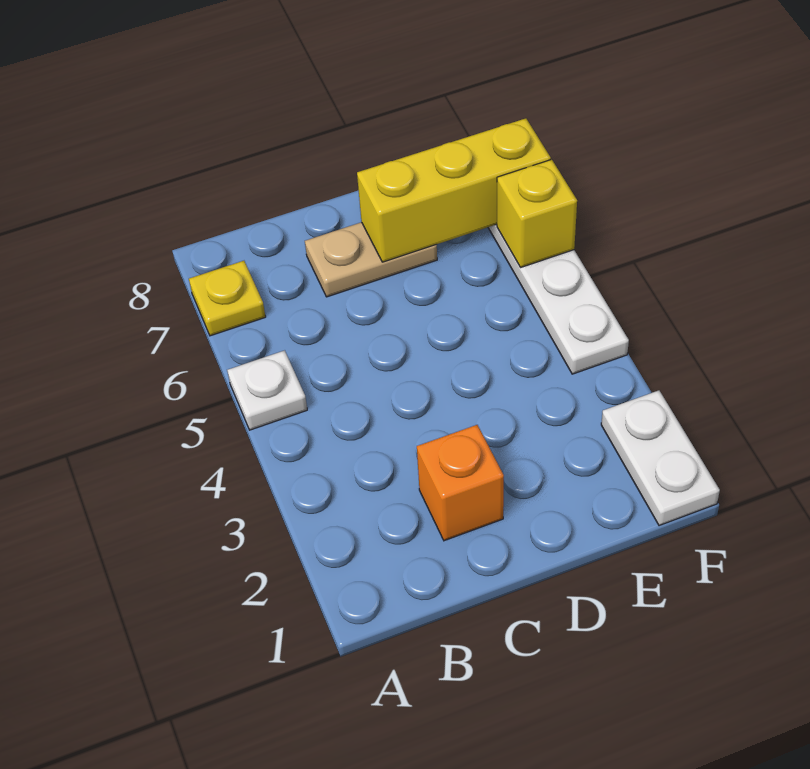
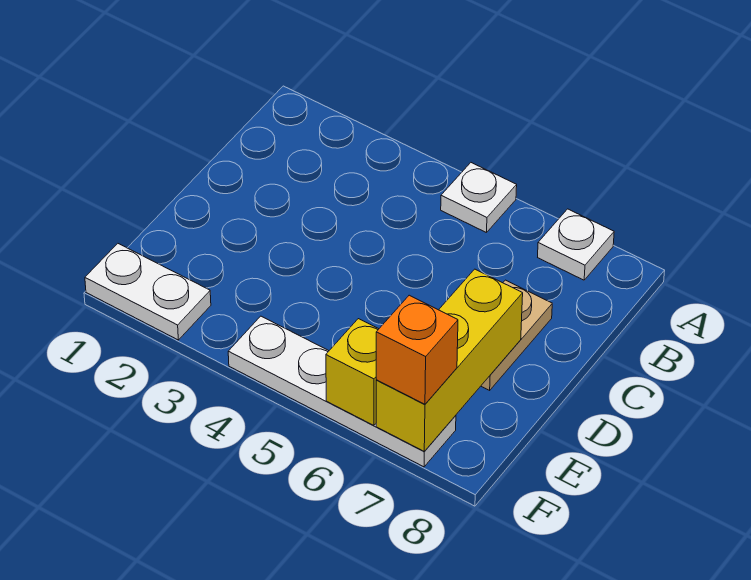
yellow 1x1 plate [189,261,266,336] -> white 1x1 plate [538,209,614,280]
orange 1x1 brick [417,425,504,541] -> orange 1x1 brick moved to [376,295,458,404]

